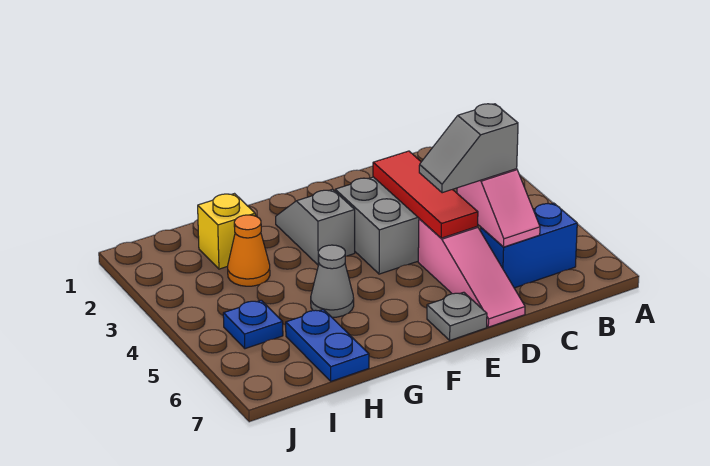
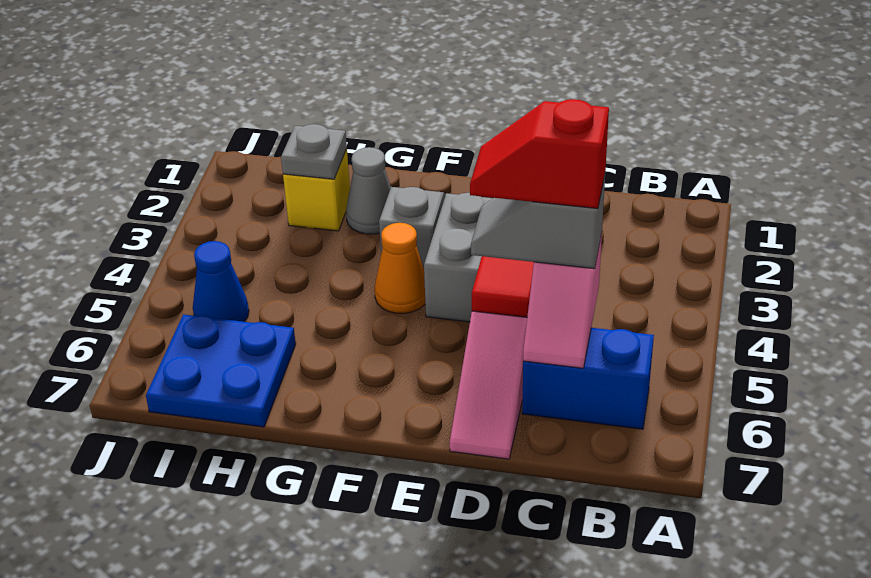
none -> red 1x2 slope [470,99,609,209]
grey 1x1 plate [427,292,487,340] -> grey 1x1 plate moved to [281,124,347,179]
grey 1x1 cone [311,245,354,317] -> grey 1x1 cone moved to [346,147,391,234]
orange 1x1 cone [228,215,270,286] -> orange 1x1 cone moved to [375,223,425,313]
blue 1x2 plate [286,309,369,381] -> blue 2x2 plate [146,314,296,427]
blue 1x1 plate [223,300,283,349] -> blue 1x1 cone [193,241,249,322]

